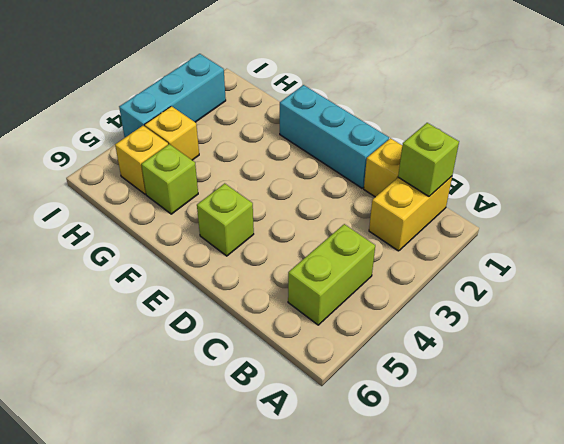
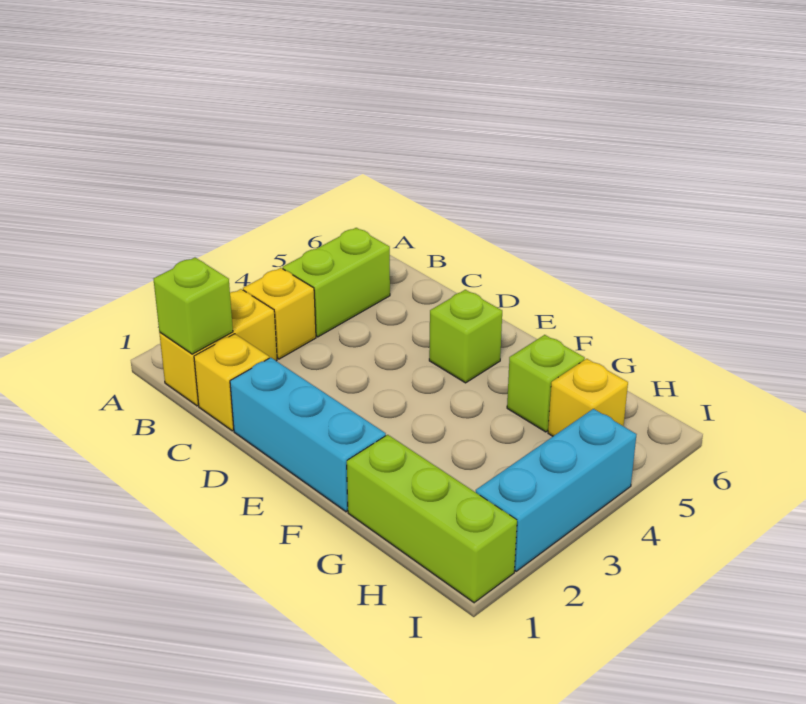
none -> lime 1x3 brick [347,435,517,603]
yellow 1x1 brick [145,106,199,160] -> yellow 1x1 brick moved to [243,268,316,359]

